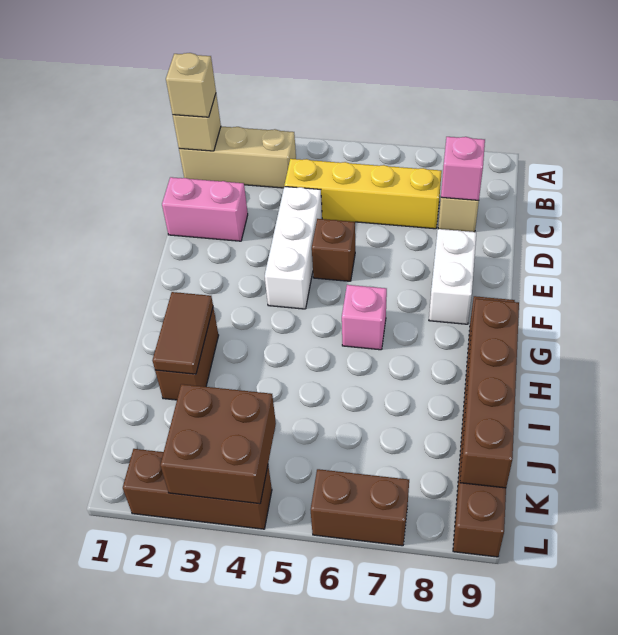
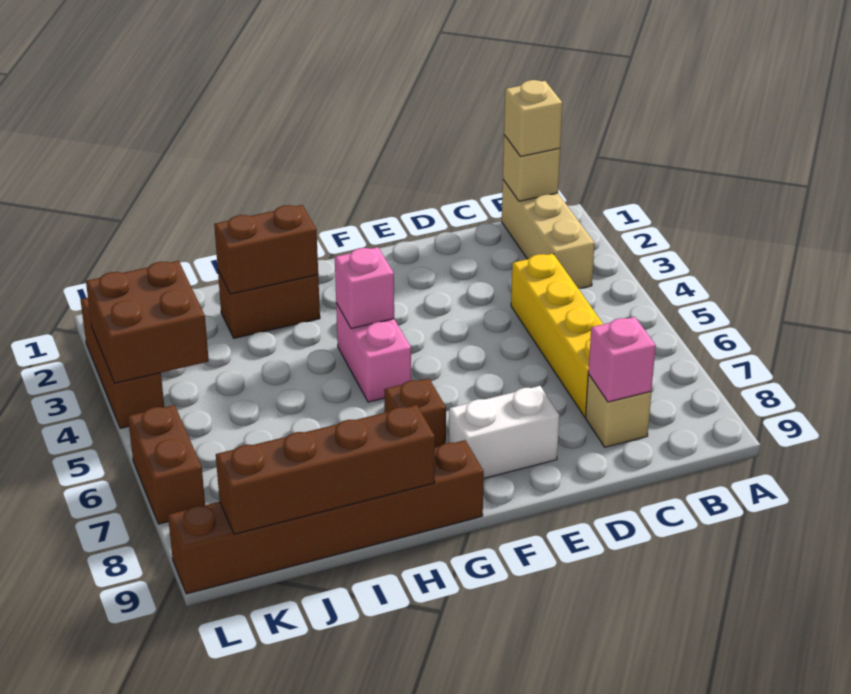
pink 1x2 brick [162,177,248,241] -> pink 1x2 brick moved to [336,303,411,402]
white 1x3 brick [265,186,322,309] -> none
brown 1x1 brick [312,219,355,281] -> brown 1x1 brick moved to [384,378,446,448]
pink 1x1 brick [342,285,387,350] -> pink 1x1 brick moved to [335,247,394,329]
brown 1x2 tile [153,292,213,374] -> brown 1x2 brick [214,205,318,294]

